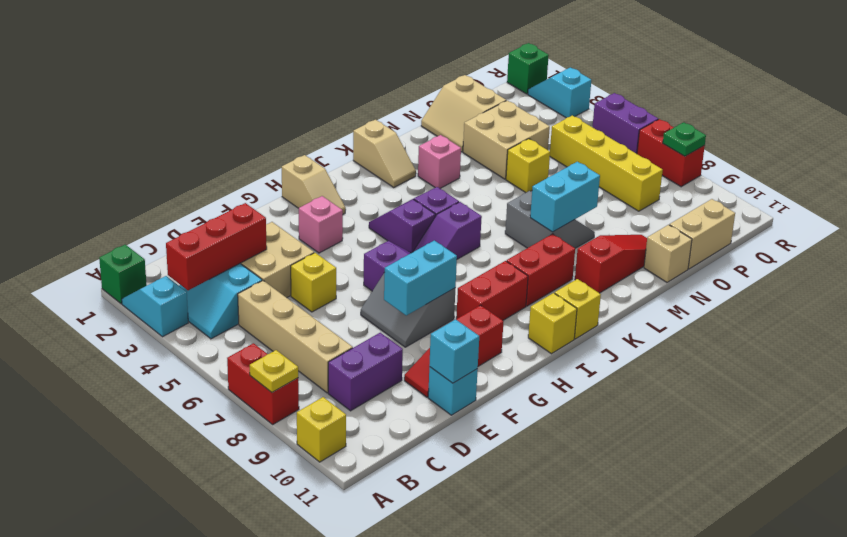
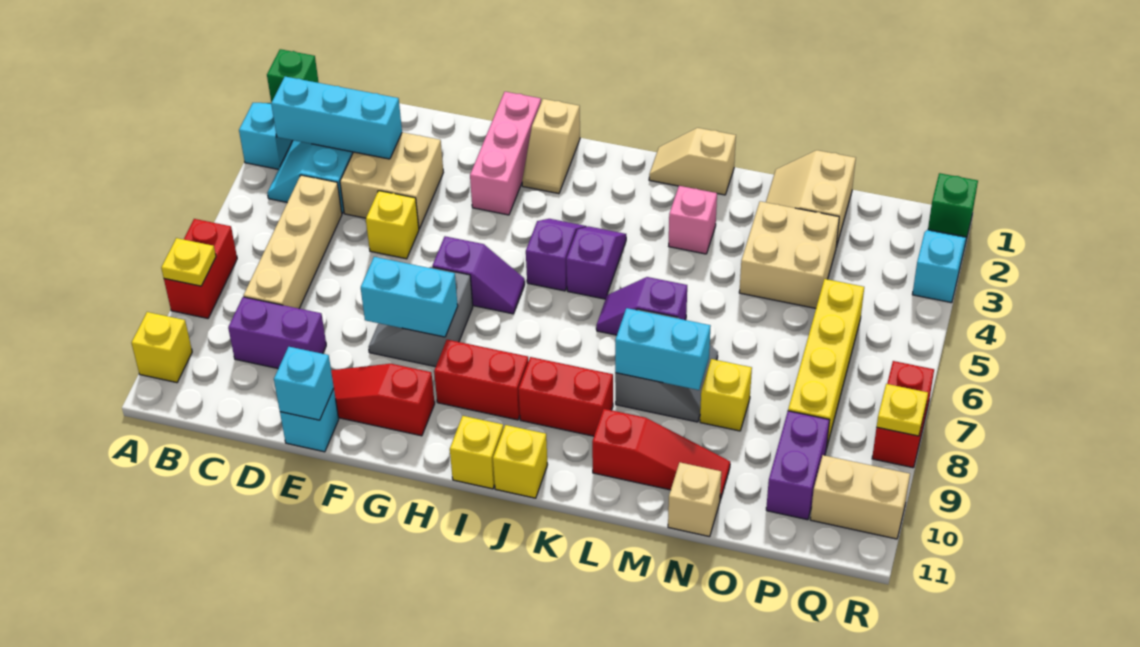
red 1x3 brick [166,203,267,290] -> cyan 1x3 brick [271,77,402,159]
pink 1x1 brick [299,196,343,253] -> pink 1x3 brick [470,92,541,215]
purple 1x2 slope [413,202,482,259] -> purple 1x2 slope moved to [596,277,687,335]
tan 1x2 slope [353,120,416,188] -> tan 1x2 slope turned to [649,128,736,195]
yellow 1x1 brick [506,139,550,193] -> yellow 1x1 brick moved to [700,359,752,431]
tan 1x2 brick [670,199,735,269] -> tan 1x2 brick moved to [810,455,910,539]
purple 1x2 brick [593,93,658,154] -> purple 1x2 brick moved to [766,411,829,520]
green 1x1 plate [663,122,706,156] -> yellow 1x1 plate [877,384,928,436]

